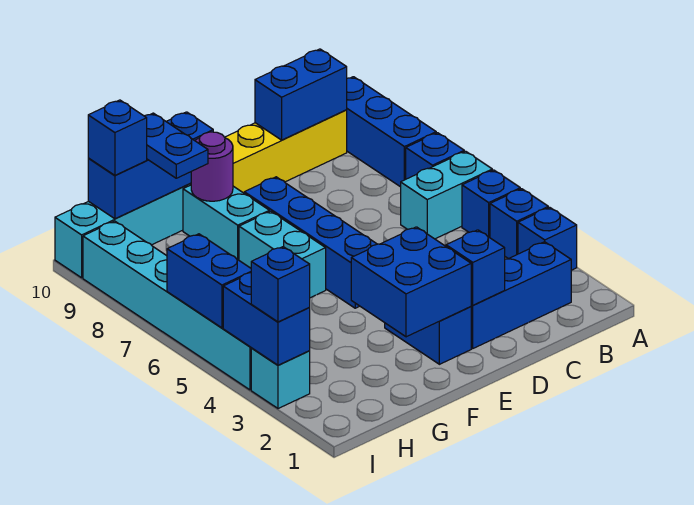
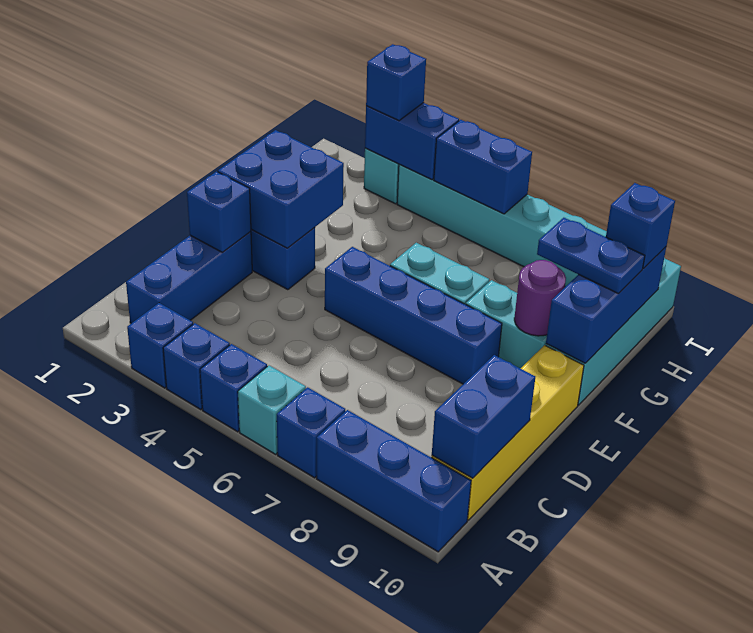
cyan 1x2 brick [401,151,492,239] -> cyan 1x1 brick [238,366,306,454]

